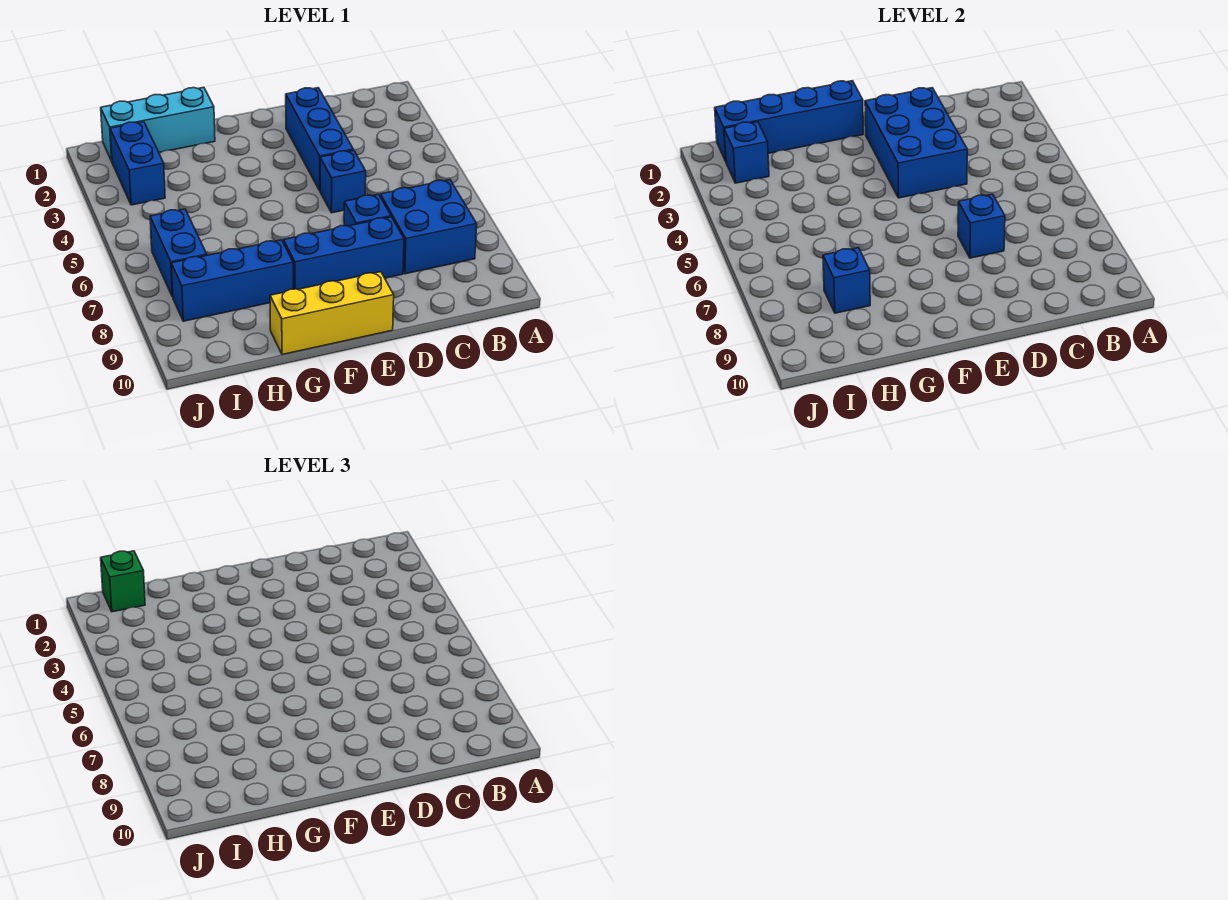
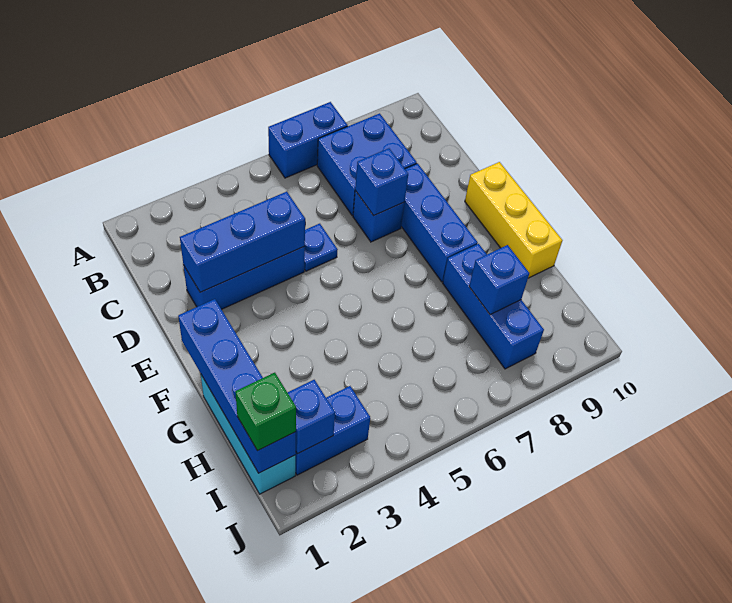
blue 2x3 brick [865,88,967,198] -> blue 1x3 brick [180,192,305,292]
blue 1x1 brick [320,150,366,213] -> blue 1x1 plate [304,224,338,271]
blue 1x2 brick [150,209,207,297] -> blue 1x2 brick moved to [268,102,348,178]

